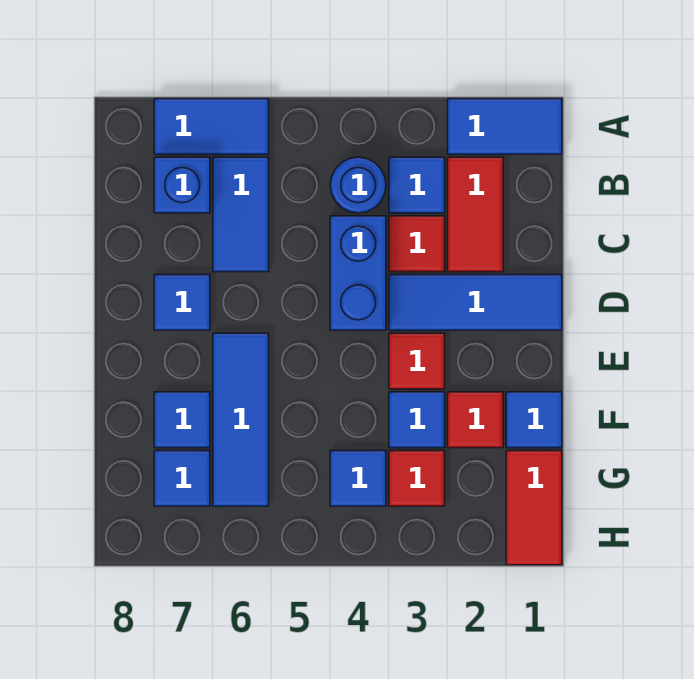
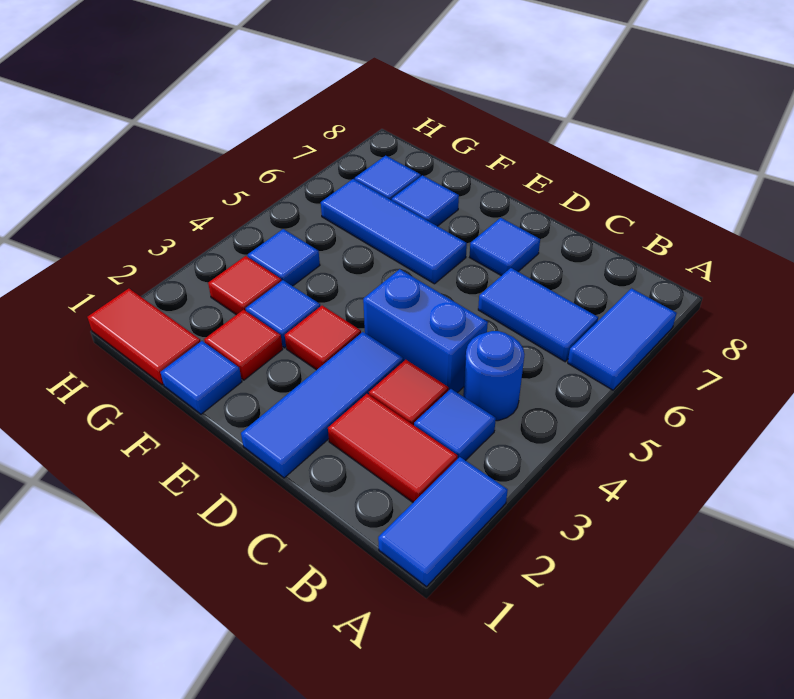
blue 1x1 brick [154,157,210,213] -> none

